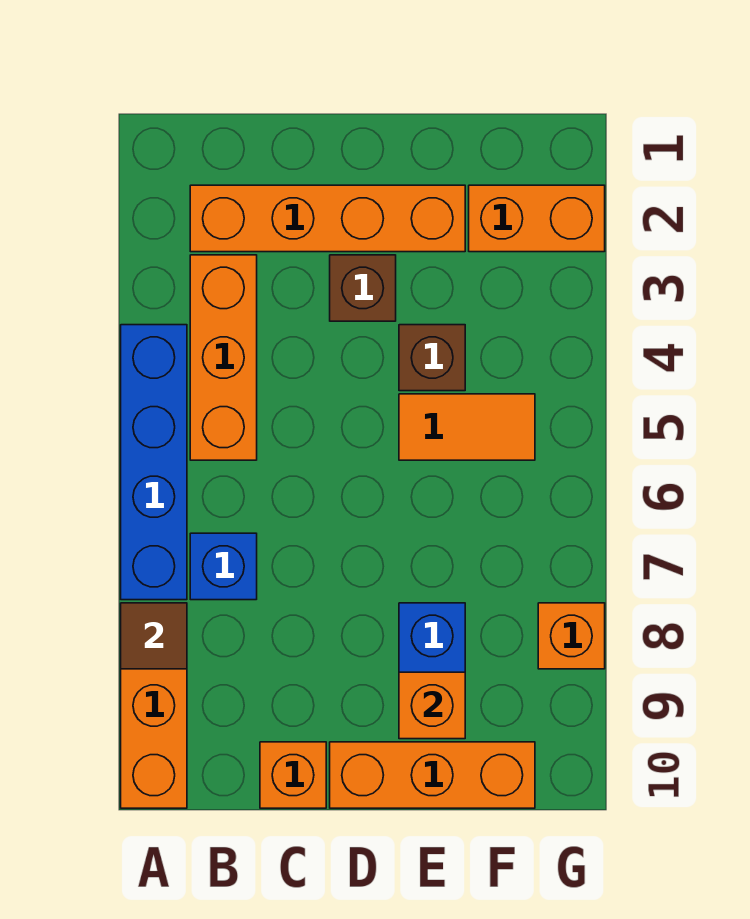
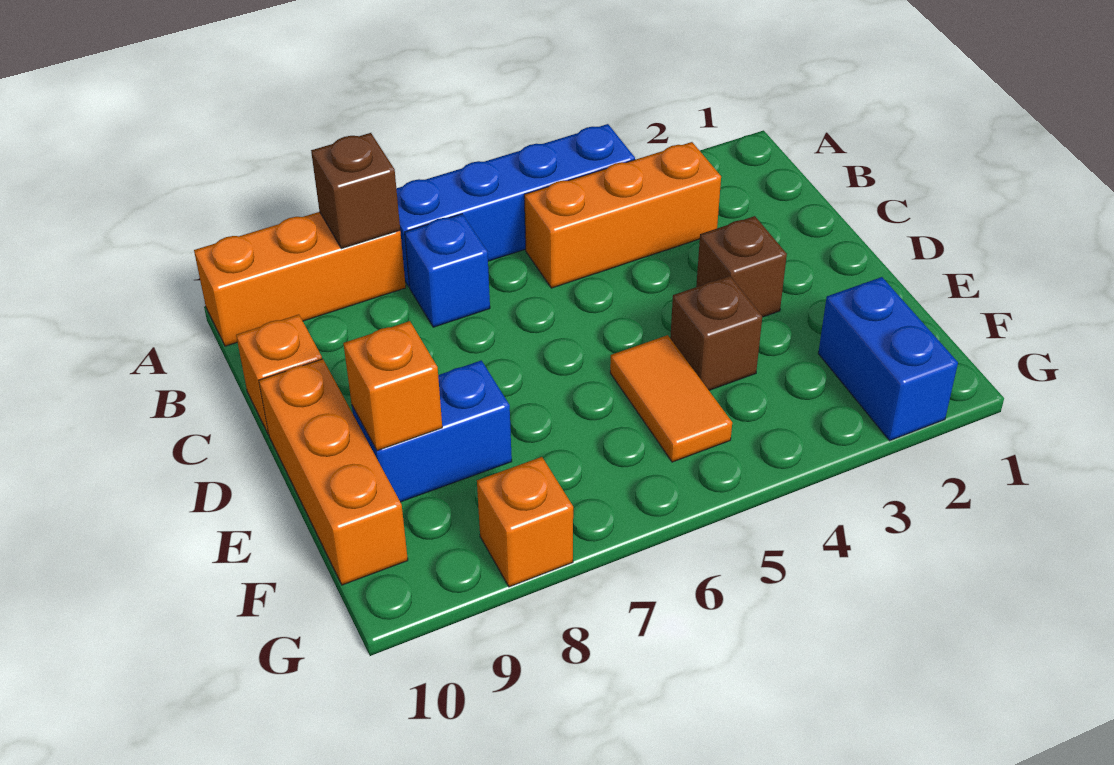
brown 1x1 tile [121,603,187,669] -> brown 1x1 brick [311,133,400,249]
orange 1x4 brick [190,185,465,252] -> none
orange 1x2 brick [469,185,605,252] -> blue 1x2 brick [818,277,958,441]

